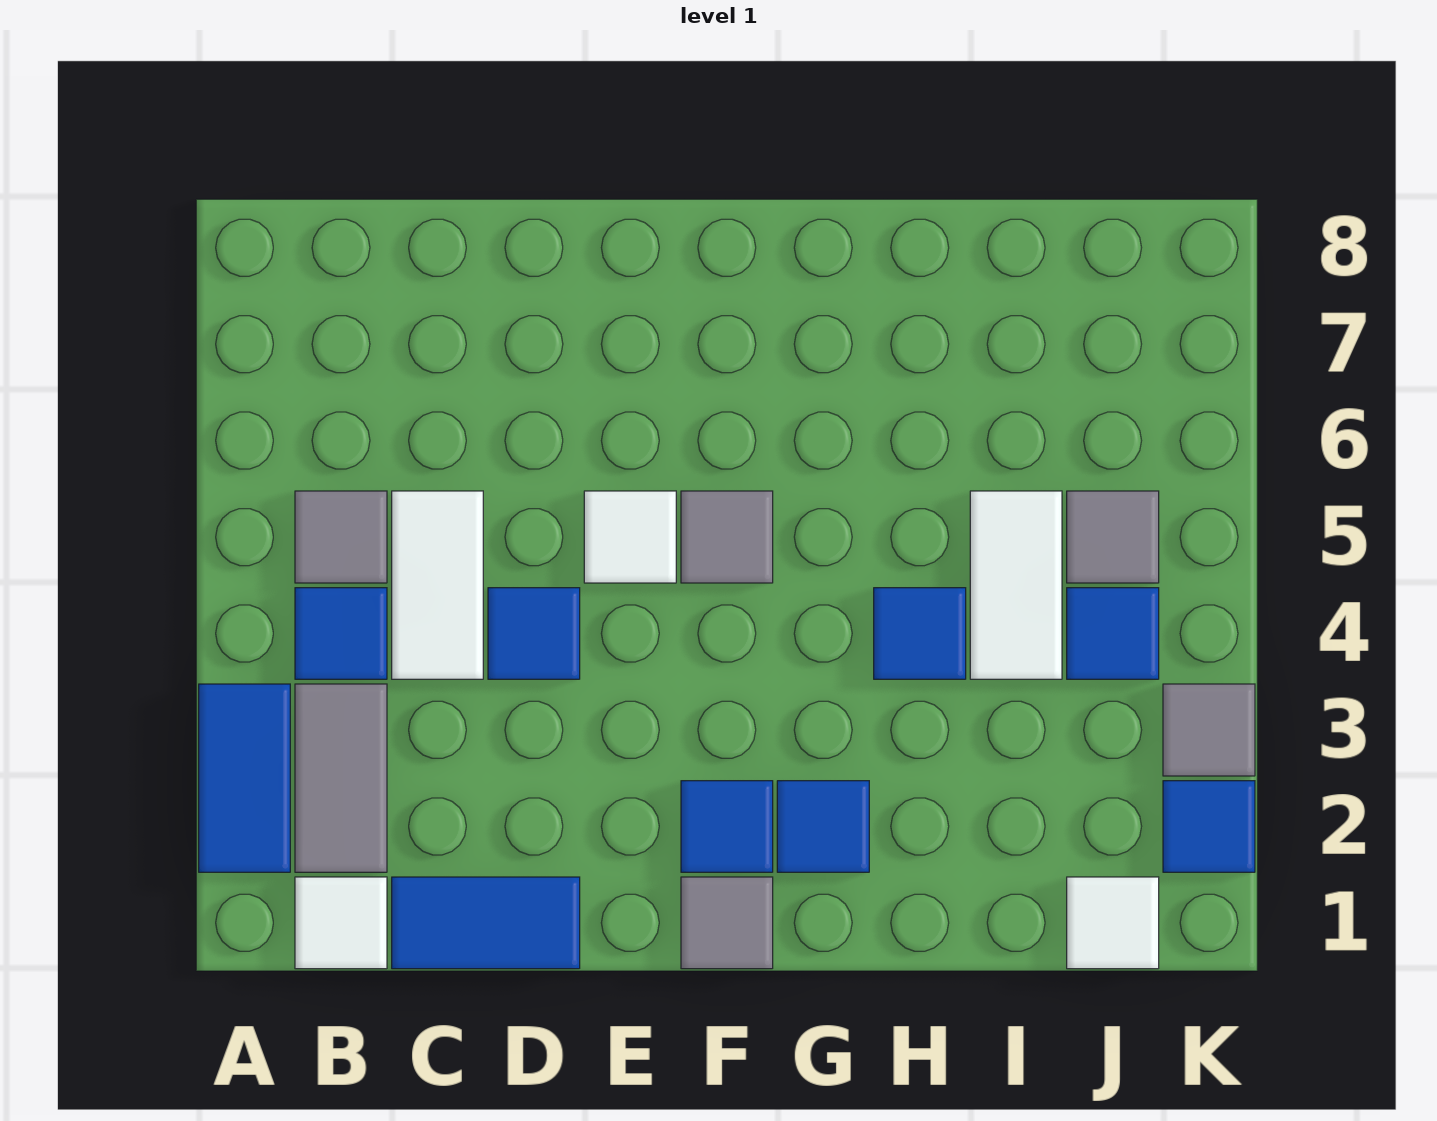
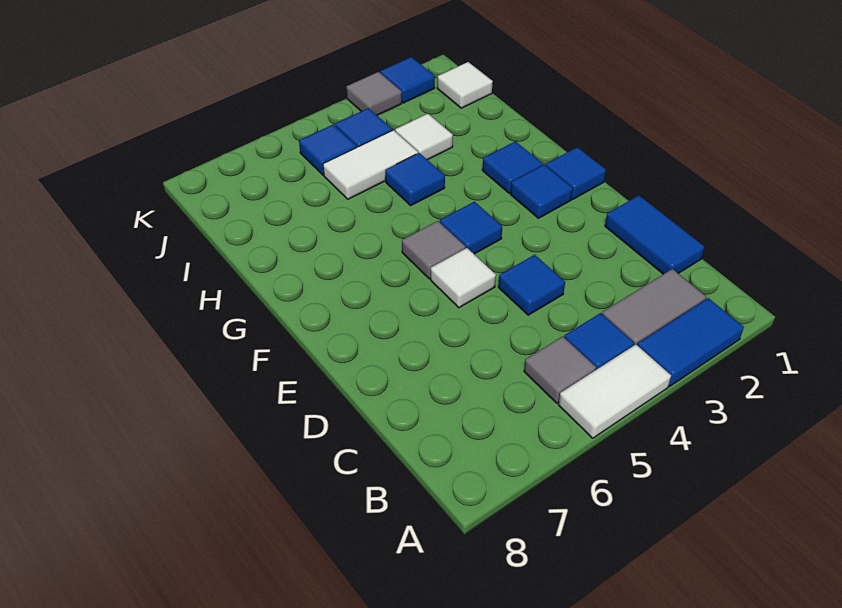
white 1x1 tile [295,877,387,969] -> white 1x1 tile moved to [395,114,453,160]
white 1x2 tile [392,491,483,679] -> white 1x2 tile moved to [558,344,671,438]
grey 1x1 tile [681,877,773,969] -> blue 1x1 tile [546,147,606,200]
none -> blue 1x1 tile [440,202,502,254]
grey 1x1 tile [1067,491,1159,583] -> blue 1x1 tile [299,124,357,175]

